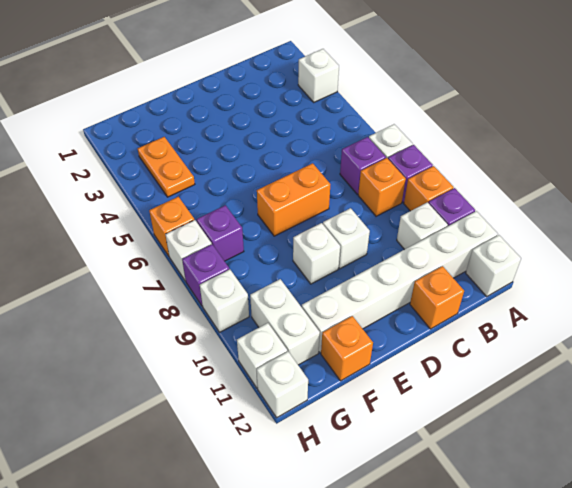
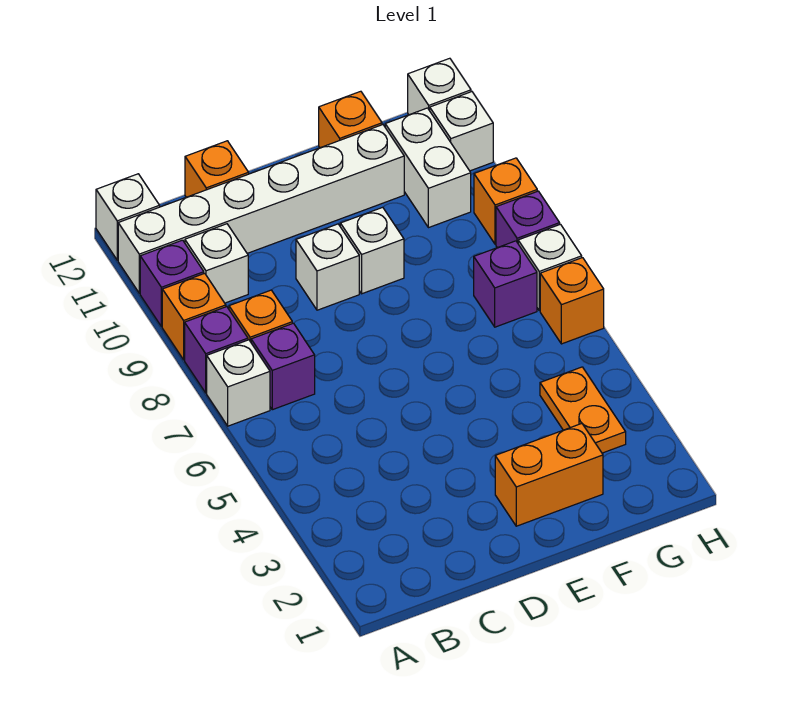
white 1x1 brick [298,49,339,102] -> none
orange 1x2 brick [257,163,330,236] -> orange 1x2 brick moved to [495,424,603,526]
white 1x1 brick [200,269,249,332] -> orange 1x1 brick [474,158,537,244]

